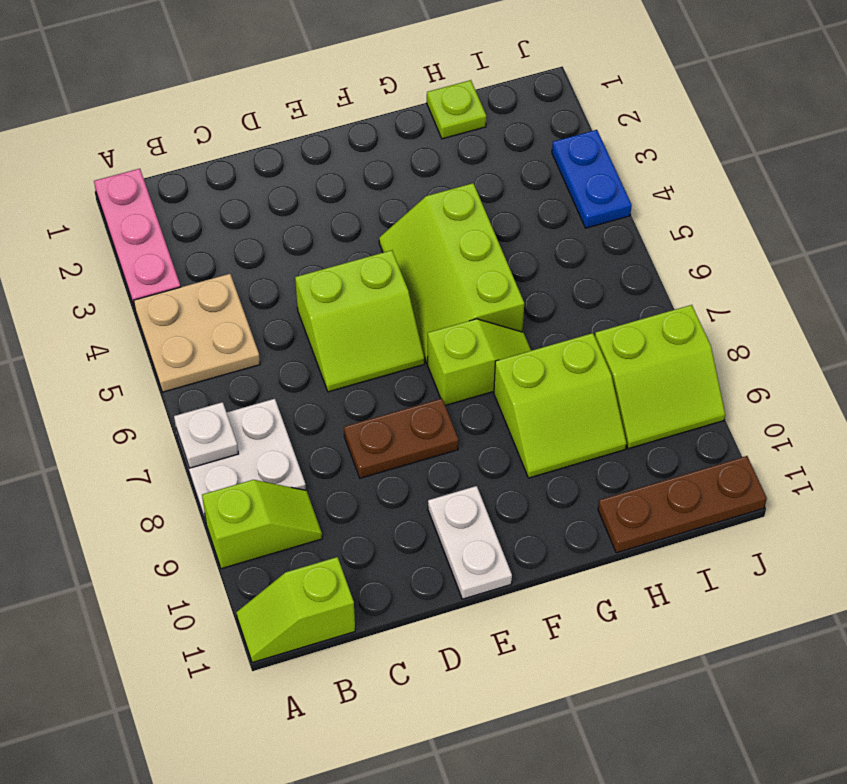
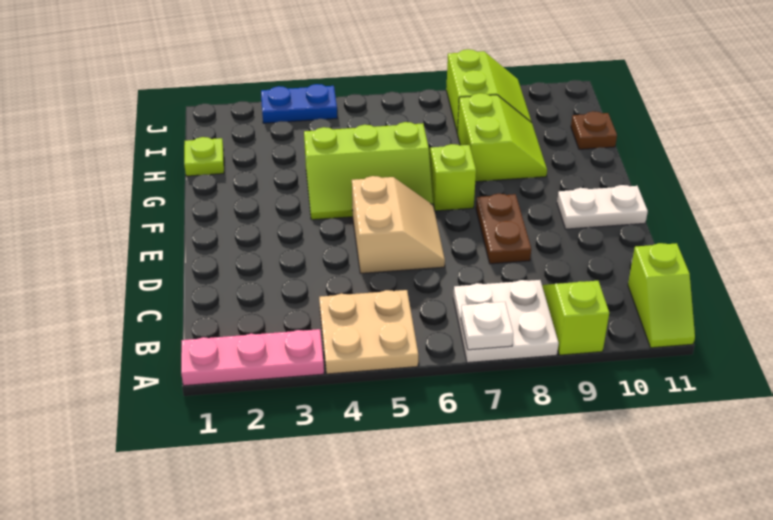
lime 2x2 slope [295,250,425,392] -> tan 2x2 slope [352,176,445,273]
brown 1x3 plate [598,456,767,553] -> brown 1x1 plate [571,111,617,149]

